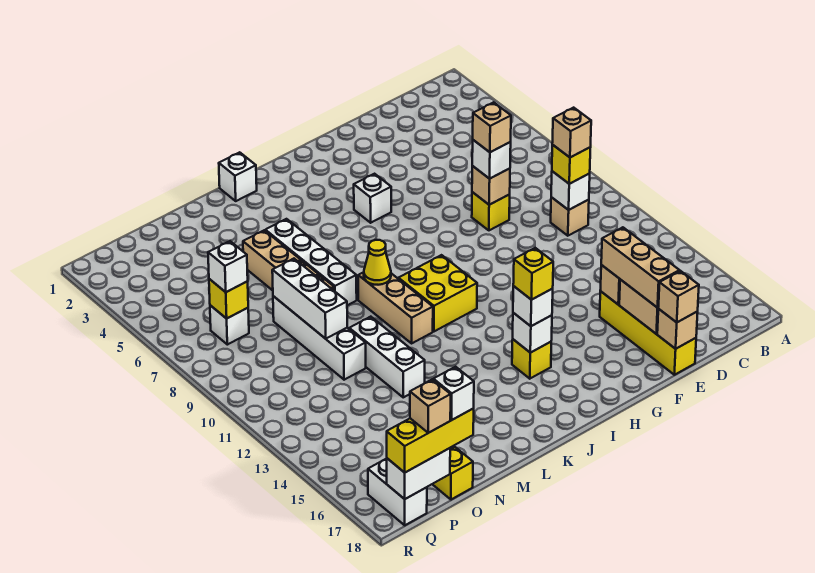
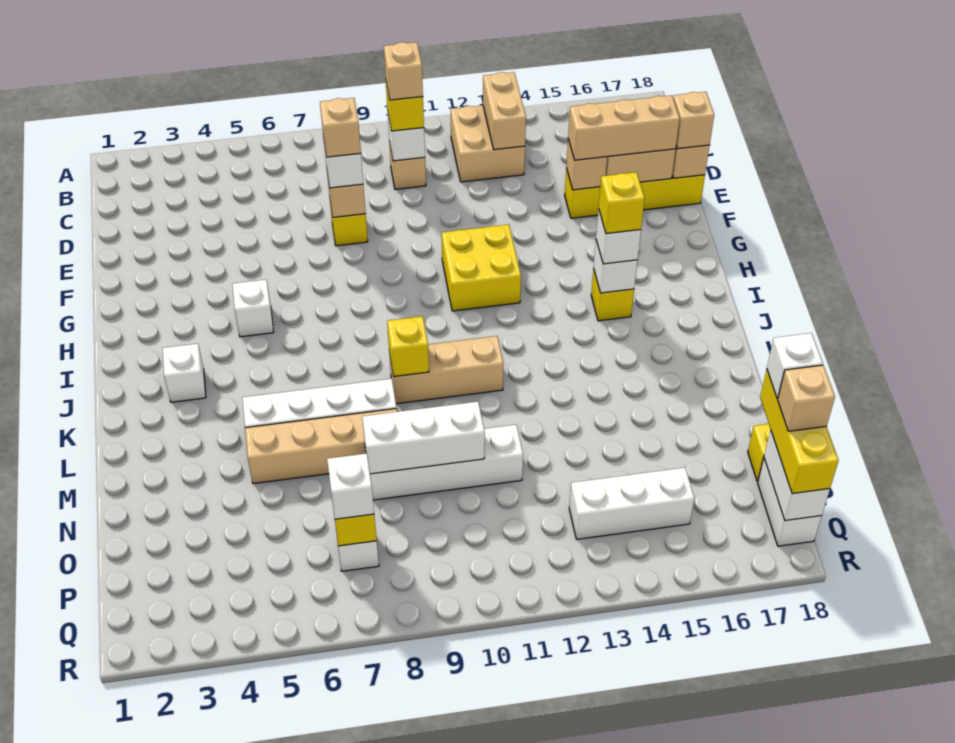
none -> tan 2x2 brick [450,105,525,182]
none -> tan 1x2 brick [483,72,526,150]
yellow 2x2 brick [399,255,477,332] -> yellow 2x2 brick moved to [442,225,521,311]
white 1x1 brick [219,152,257,201] -> white 1x1 brick moved to [163,344,206,402]
yellow 1x1 cone [364,240,391,285] -> yellow 1x1 brick [387,316,429,377]
white 1x3 brick [349,317,425,397] -> white 1x3 brick moved to [569,467,694,539]
white 1x2 brick [368,459,427,525] -> white 1x2 brick turned to [758,459,822,546]

